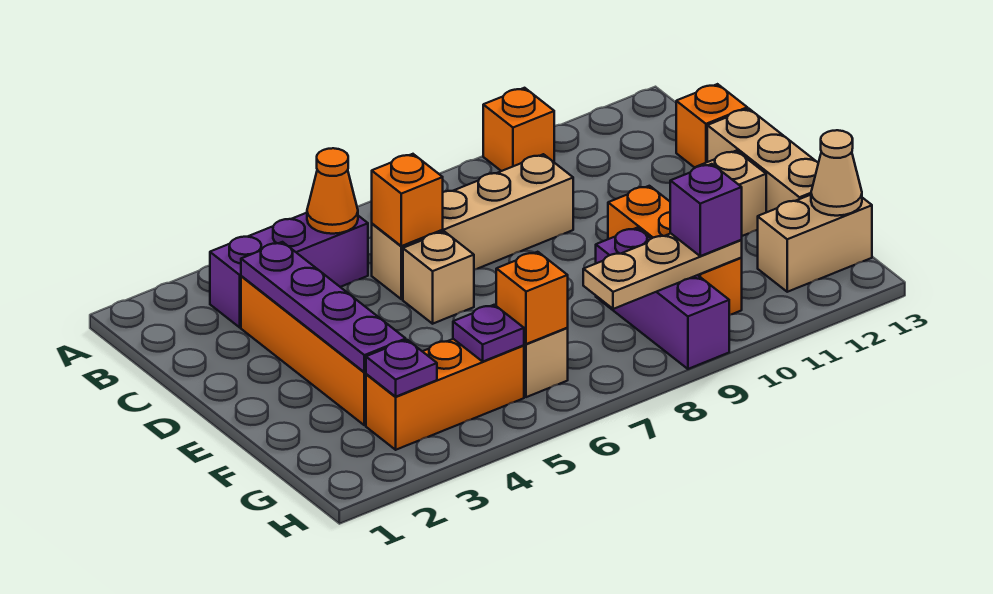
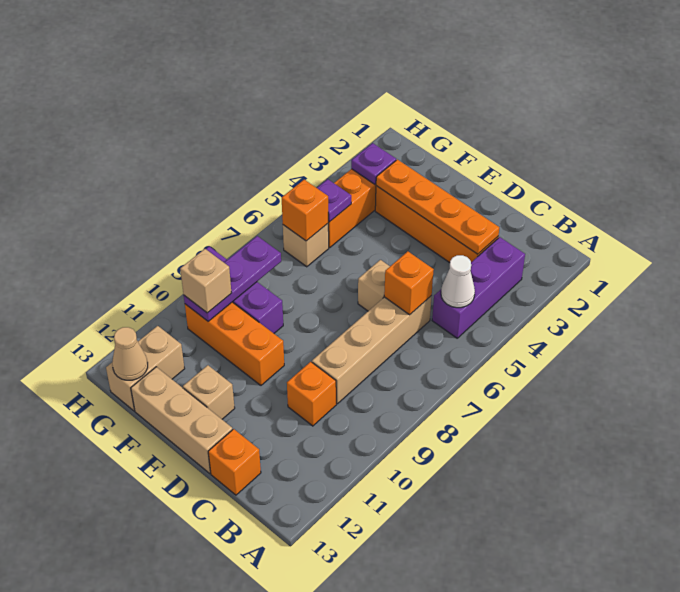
orange 1x1 brick [483,88,554,171] -> orange 1x1 brick moved to [287,362,336,426]
orange 1x1 cone [307,148,358,234] -> white 1x1 cone [441,255,475,308]
purple 1x4 plate [241,242,406,372] -> orange 1x4 plate [376,160,499,254]
tan 1x3 plate [583,234,742,309] -> purple 1x3 plate [184,236,281,321]
purple 1x1 brick [670,164,742,256] -> tan 1x1 brick [180,249,231,313]

